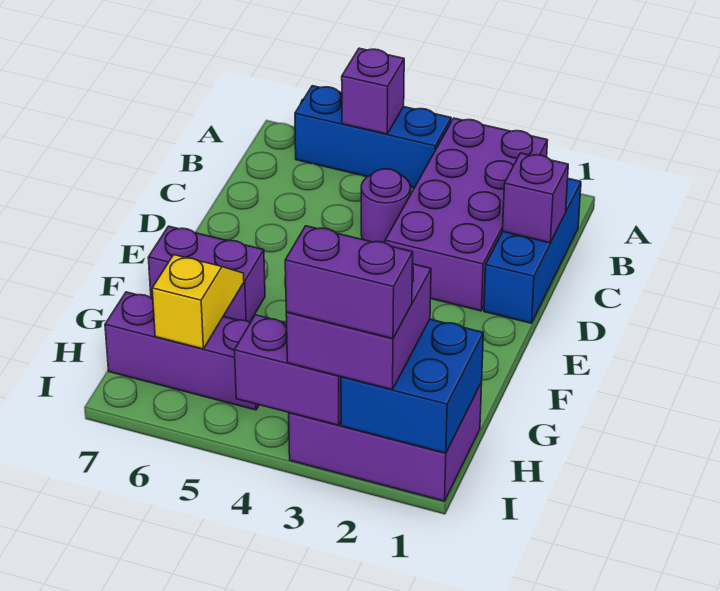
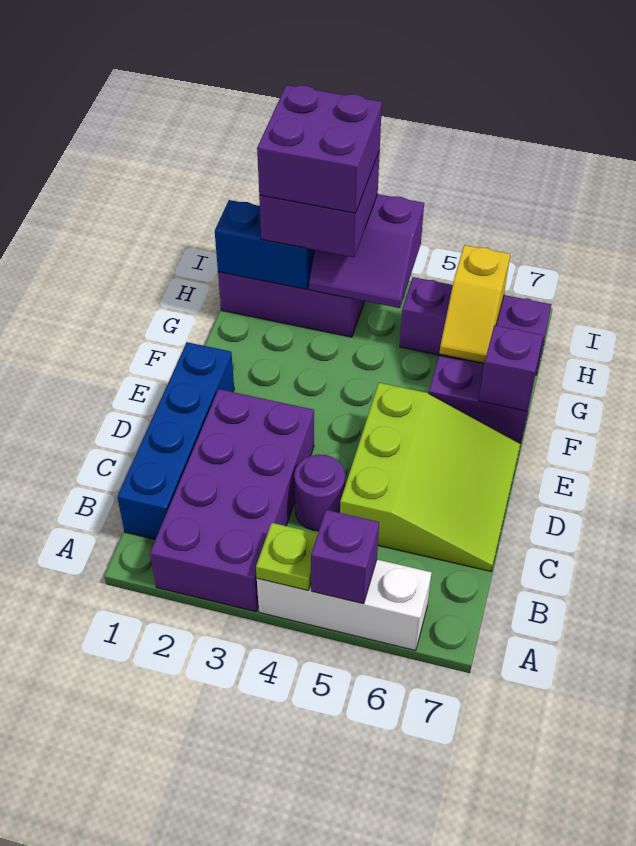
blue 1x3 brick [295,86,451,188] -> white 1x3 brick [257,560,432,651]
none -> lime 1x1 plate [256,523,318,590]
blue 1x3 brick [484,179,581,323] -> blue 1x4 brick [117,342,234,539]
purple 1x1 brick [503,153,568,243] -> purple 1x1 brick moved to [479,325,543,411]
none -> lime 3x3 slope [340,383,521,571]
blue 2x2 brick [341,319,483,453] -> blue 1x2 brick [215,200,315,289]
purple 1x2 brick [285,226,413,339] -> purple 2x2 brick [257,85,382,213]

